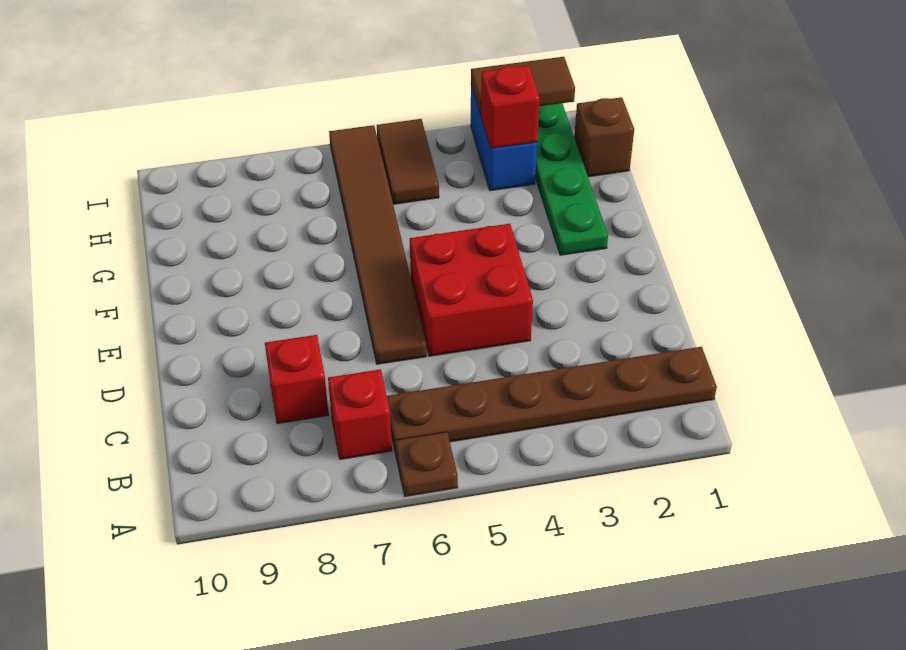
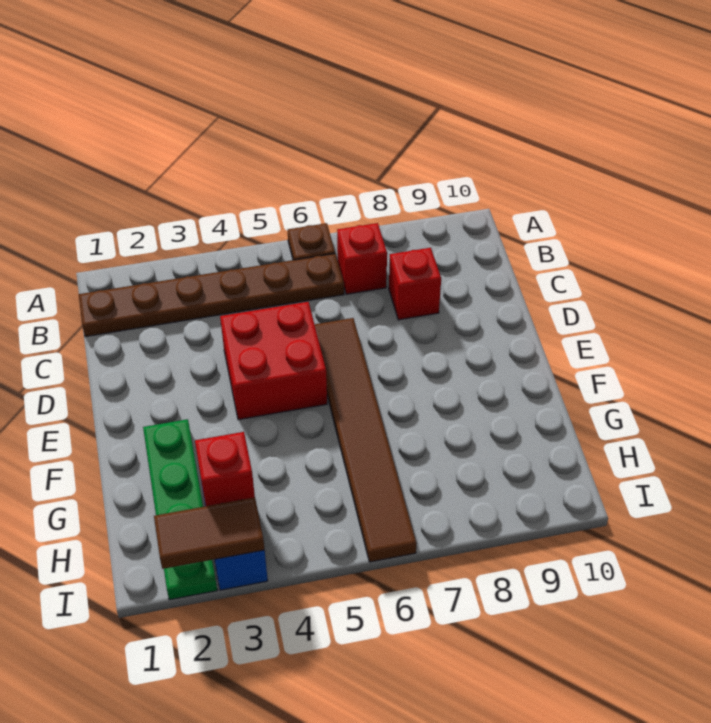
brown 1x1 brick [574,97,634,177] -> none
brown 1x2 tile [377,119,439,204] -> none

